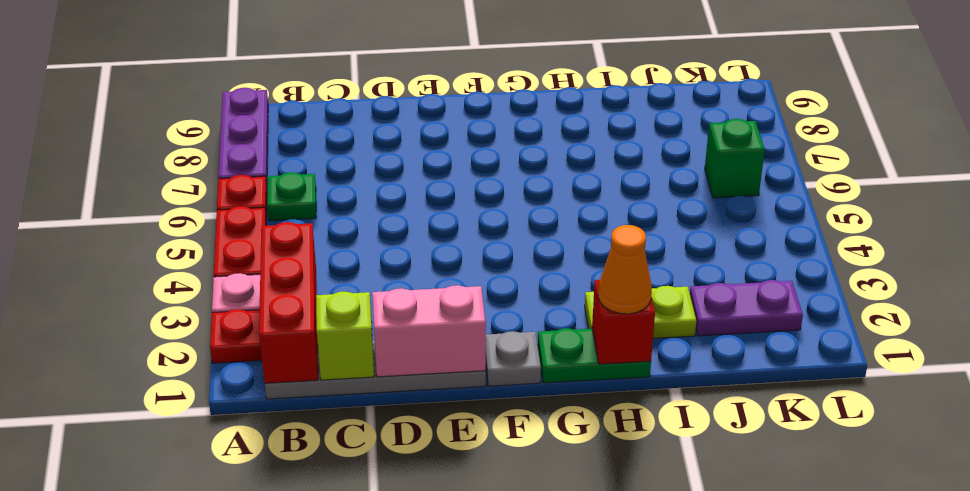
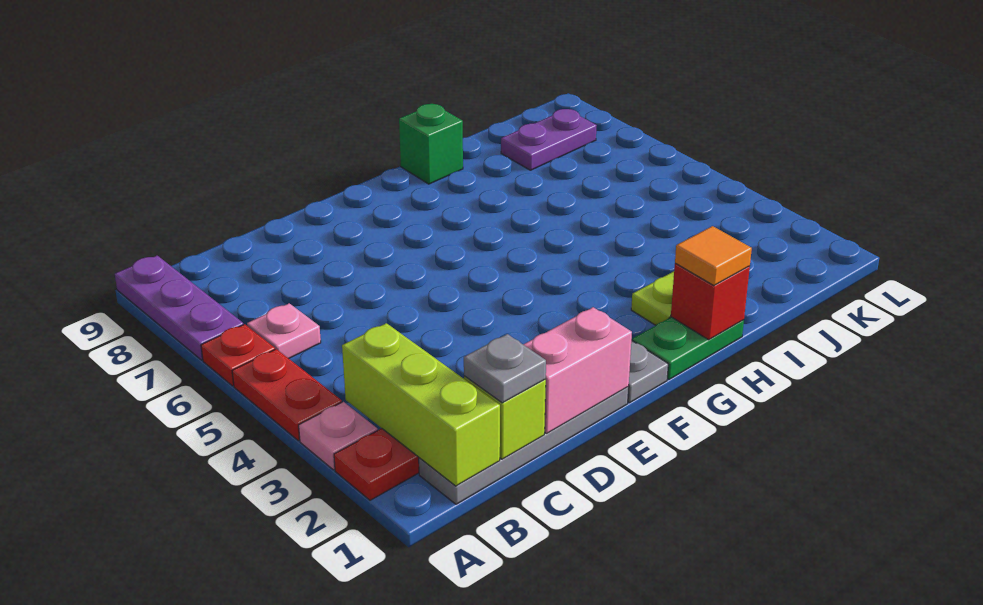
red 1x3 brick [259,222,318,383] -> lime 1x3 brick [342,323,500,486]
green 1x1 plate [267,172,316,221] -> pink 1x1 plate [247,303,321,358]
none -> grey 1x1 plate [464,334,546,403]
orange 1x1 cone [598,225,652,314] -> orange 1x1 tile [675,226,752,286]
purple 1x2 plate [690,280,803,336] -> purple 1x2 plate moved to [501,109,597,170]
green 1x1 brick [705,119,765,198] -> green 1x1 brick moved to [399,104,463,184]

